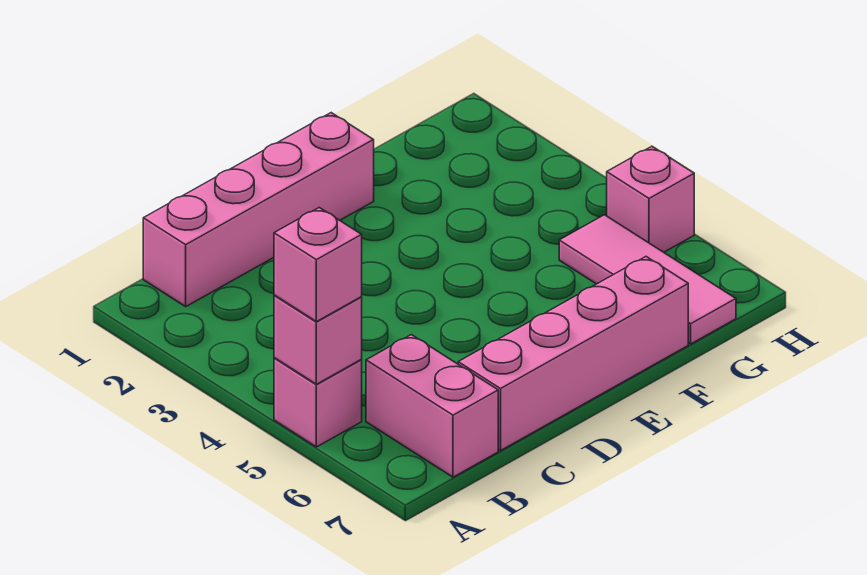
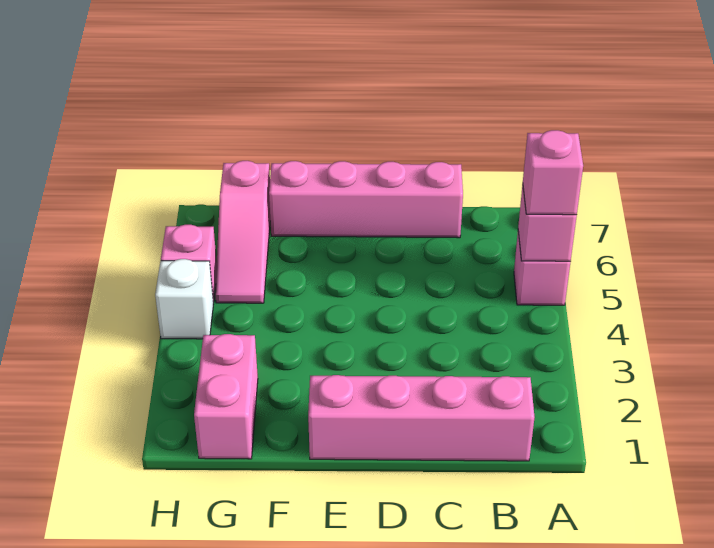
pink 1x2 brick [366,335,498,477] -> pink 1x2 brick moved to [194,334,258,459]
pink 1x3 tile [559,215,736,344] -> pink 1x3 slope [215,161,270,303]
none -> white 1x1 brick [155,259,213,339]

